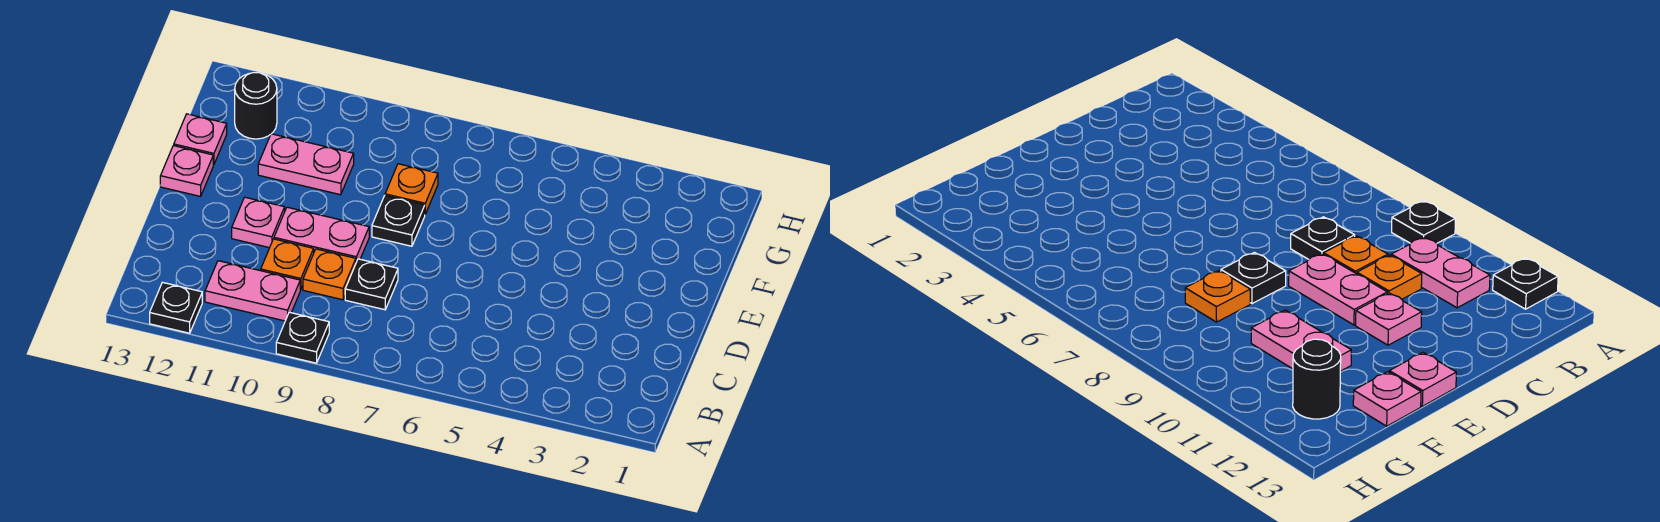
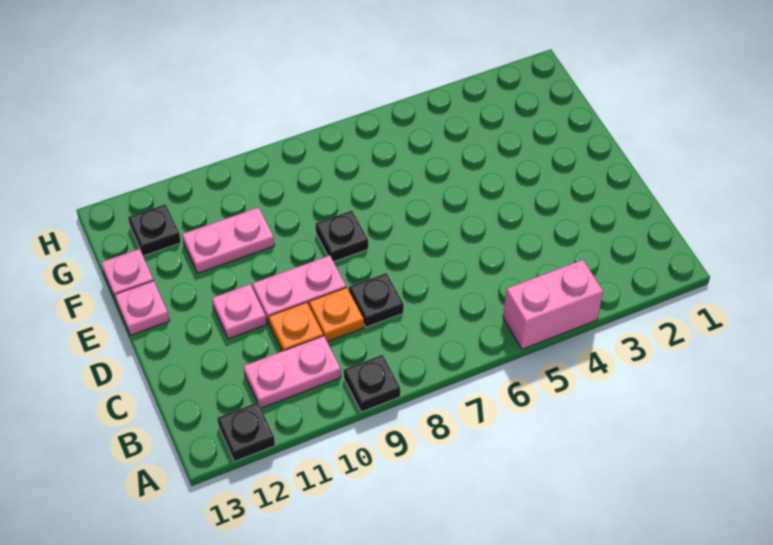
none -> pink 1x2 brick [503,260,603,349]
orange 1x1 plate [385,164,438,214] -> none
black 1x1 round brick [235,73,277,139] -> black 1x1 plate [128,204,181,256]

